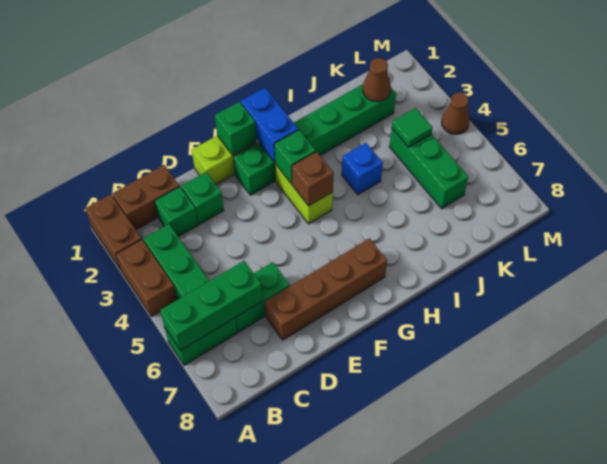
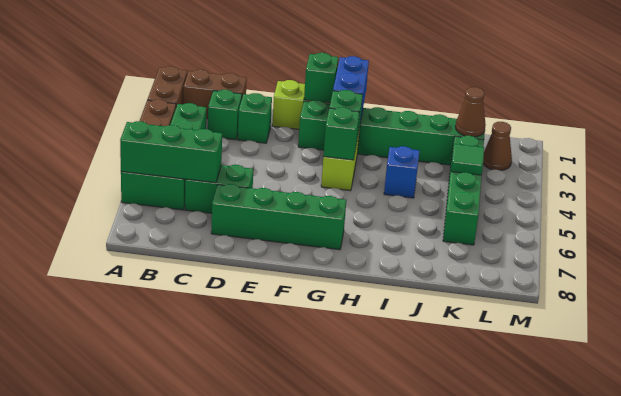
brown 1x4 brick [265,238,387,340] -> green 1x4 brick [211,184,346,250]
brown 1x1 brick [292,152,334,206] -> green 1x1 brick [323,107,359,160]
green 1x3 brick [389,129,468,209] -> green 1x4 brick [443,136,484,245]
brown 1x1 cone [441,92,470,134] -> brown 1x1 cone moved to [483,122,512,171]

